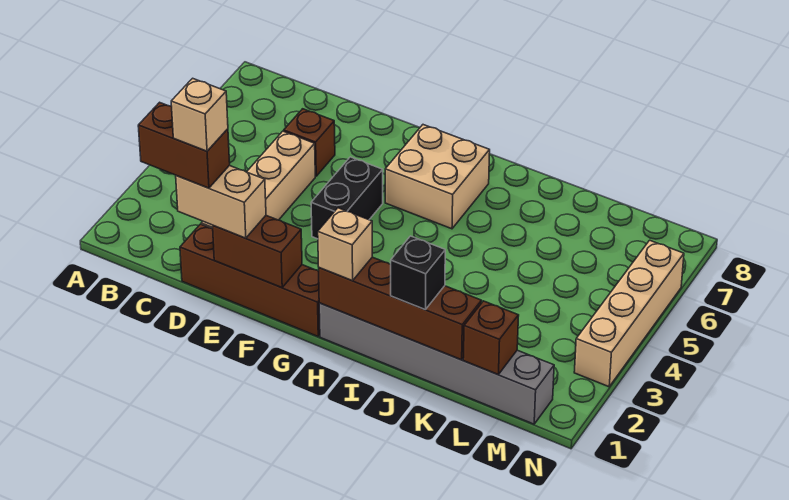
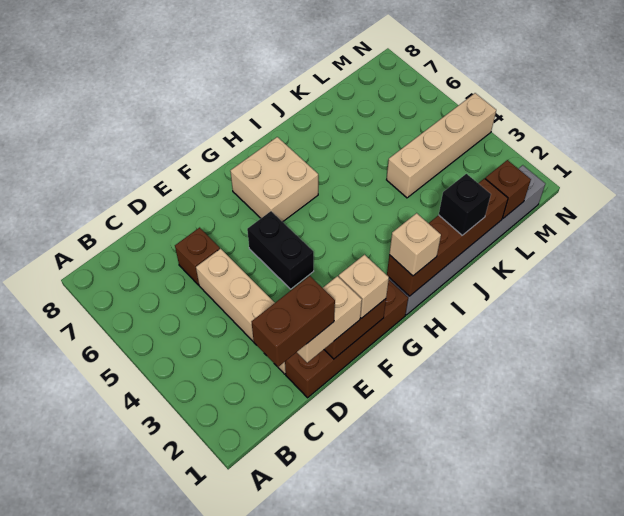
tan 1x1 brick [171,78,228,151] -> tan 1x1 brick moved to [339,255,389,318]
tan 1x4 brick [574,240,684,387] -> tan 1x4 brick turned to [387,93,496,198]

